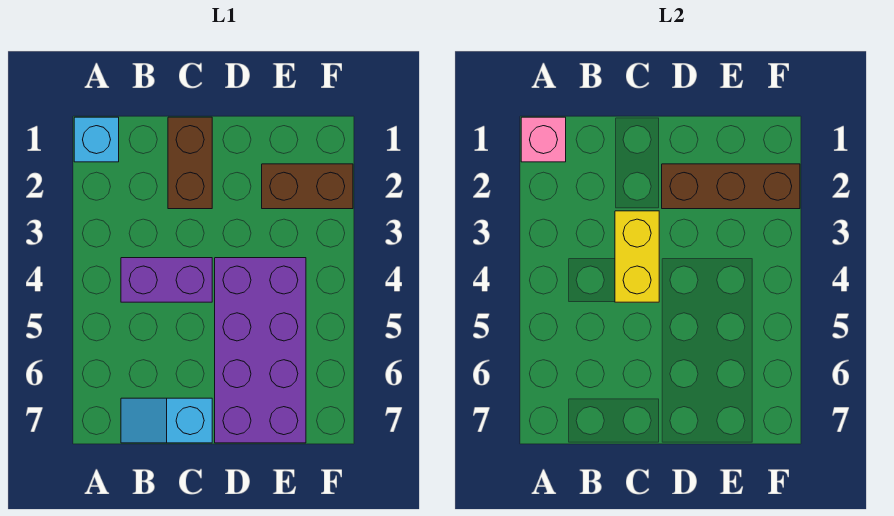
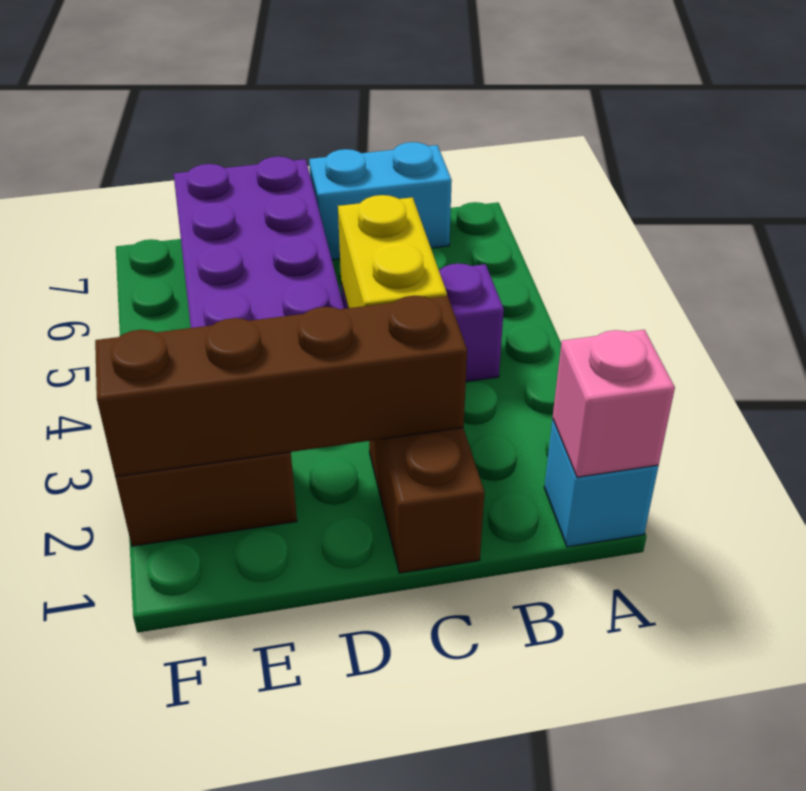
cyan 1x2 slope [121,398,212,443] -> cyan 1x2 brick [309,142,452,260]
brown 1x3 brick [662,164,800,209] -> brown 1x4 brick [95,296,467,477]

